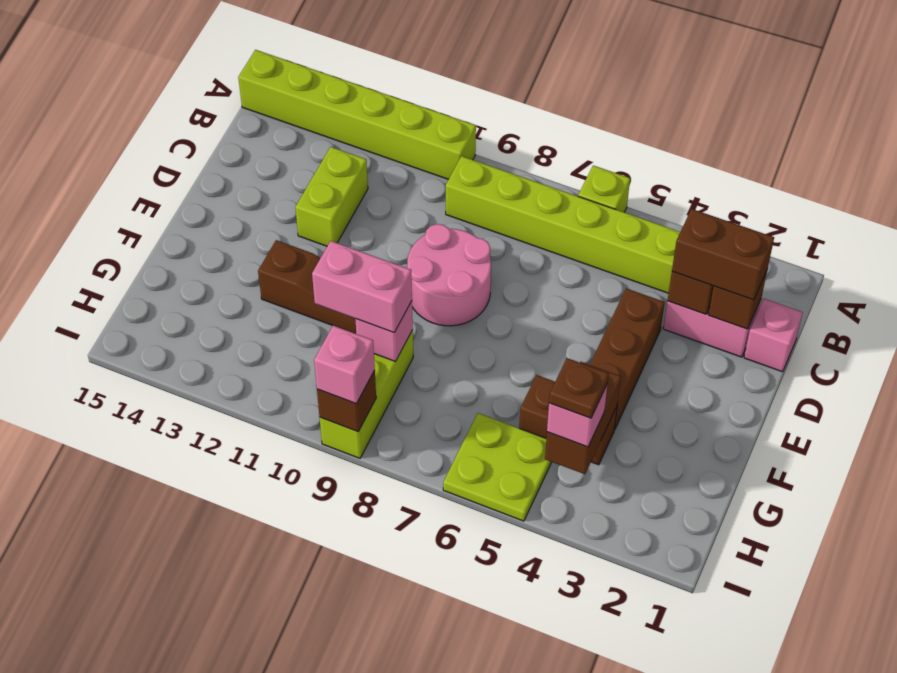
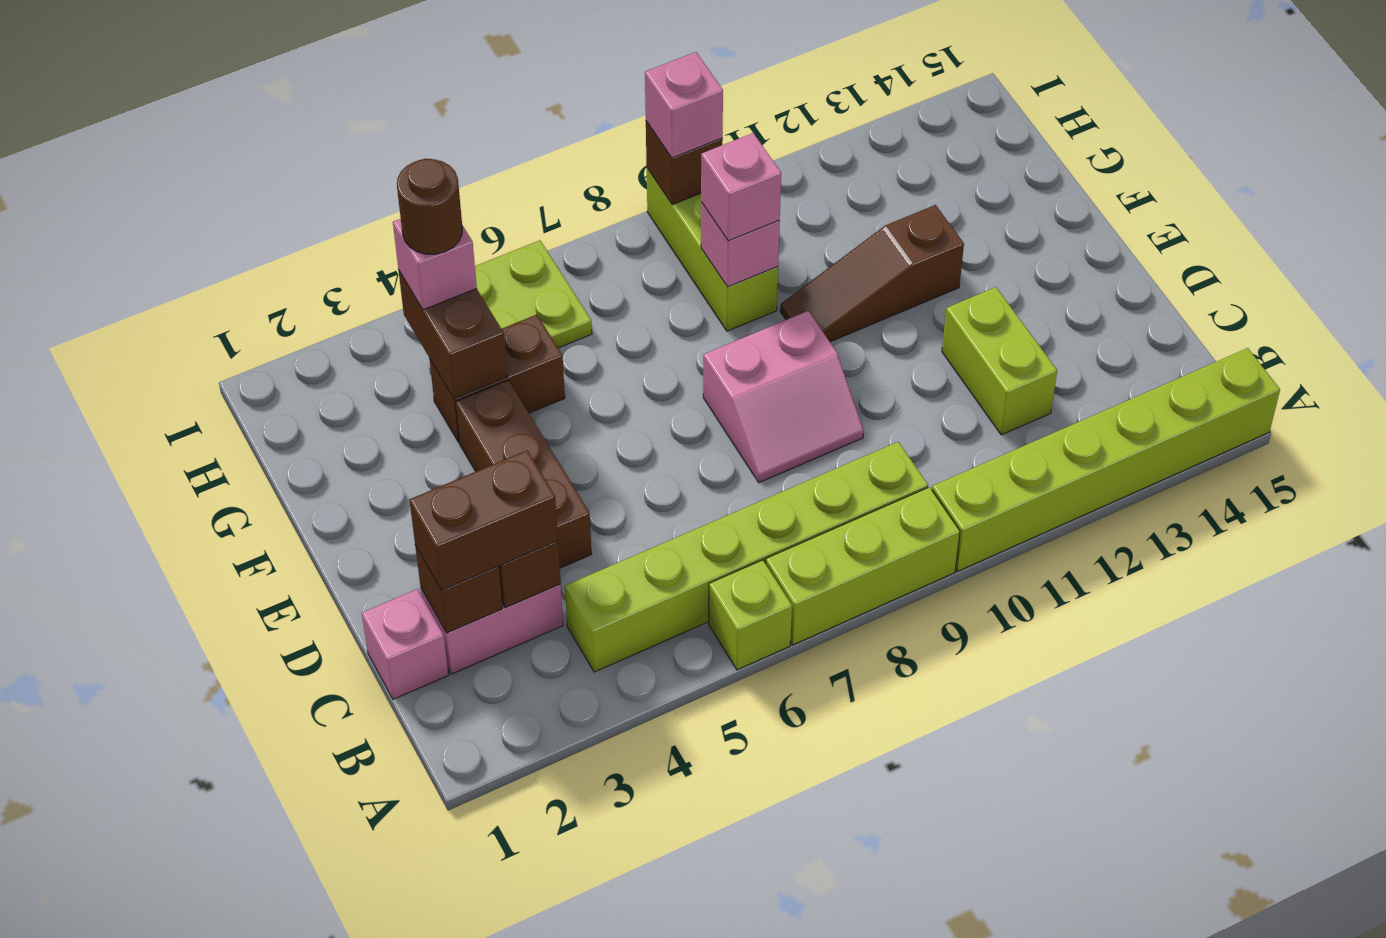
none -> lime 1x3 brick [766,487,960,645]
pink 2x2 round brick [407,224,491,326] -> pink 2x2 slope [703,311,864,483]
pink 1x2 brick [312,241,412,332] -> pink 1x1 brick [701,133,781,241]
brown 1x1 plate [549,358,609,418] -> brown 1x1 round brick [397,159,462,254]

